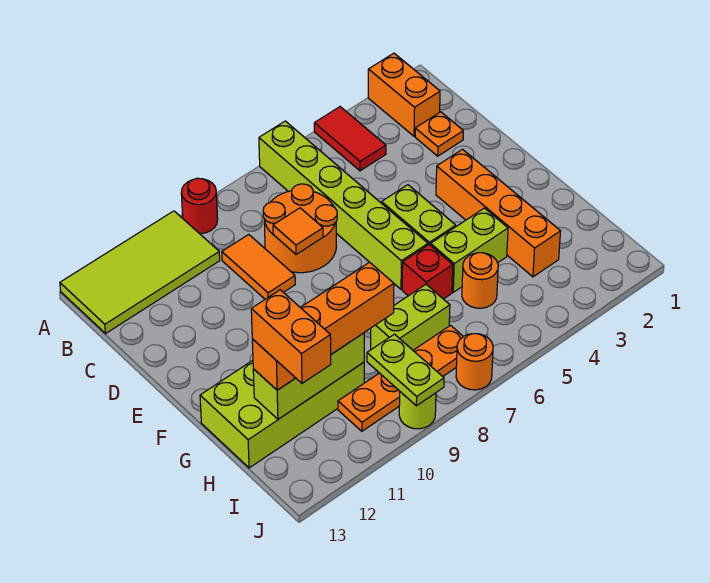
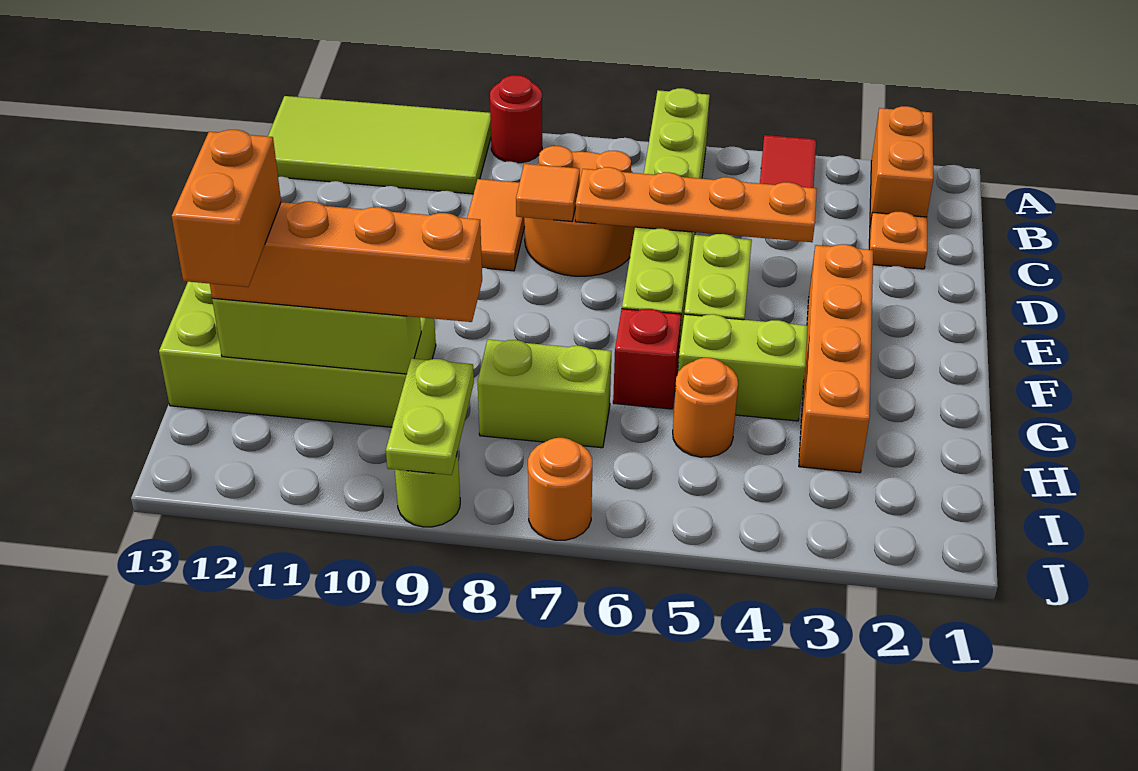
orange 1x4 plate [338,326,463,431] -> orange 1x4 plate moved to [575,167,817,242]

